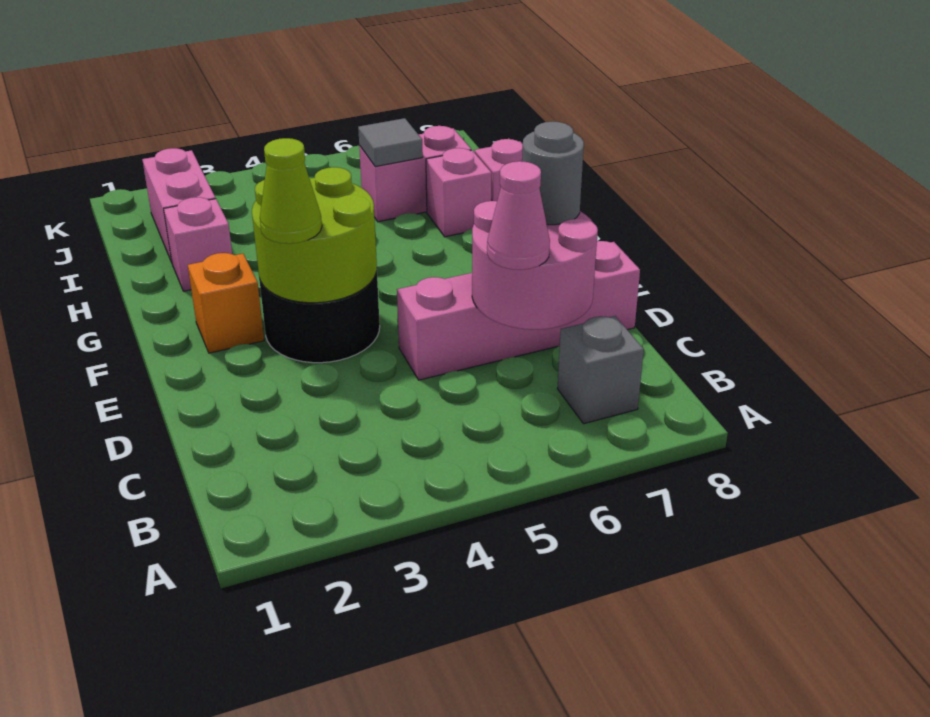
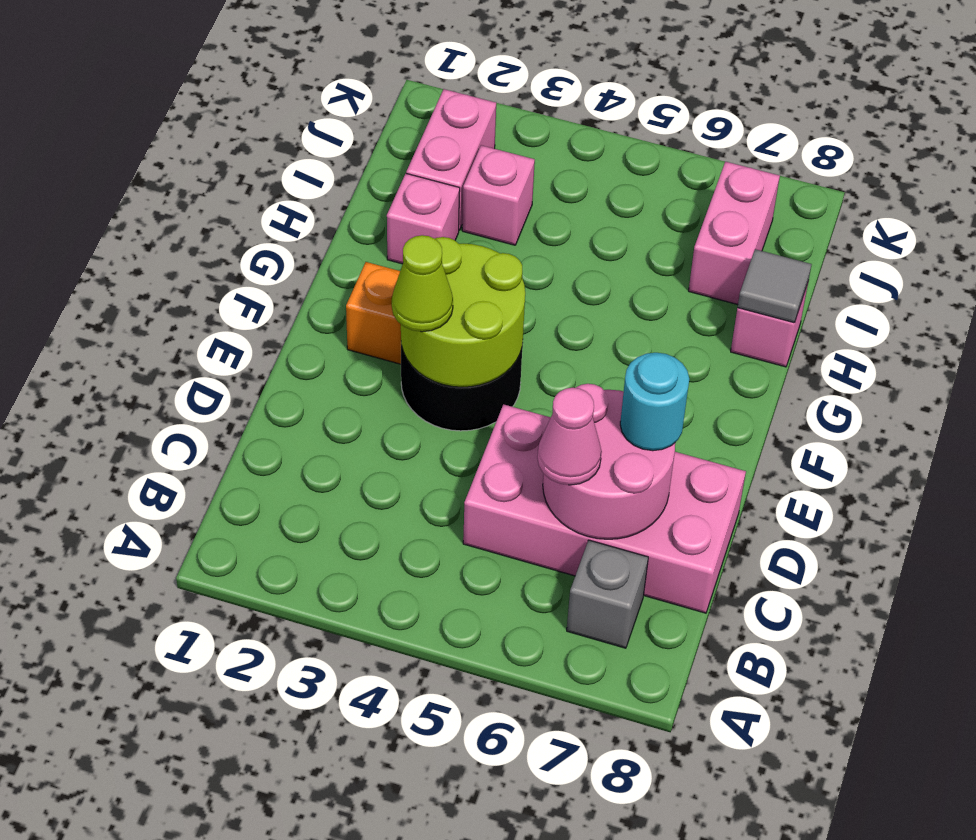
pink 1x4 brick [397,241,640,380] -> pink 2x4 brick [463,404,746,613]
grey 1x1 round brick [522,122,584,225] -> cyan 1x1 round brick [620,353,689,451]
pink 1x1 brick [426,148,492,237] -> pink 1x1 brick moved to [462,145,535,245]
pink 1x2 brick [359,126,471,222] -> pink 1x2 brick turned to [689,162,780,305]
grey 1x1 tile [358,118,423,167] -> grey 1x1 tile moved to [738,249,812,323]

